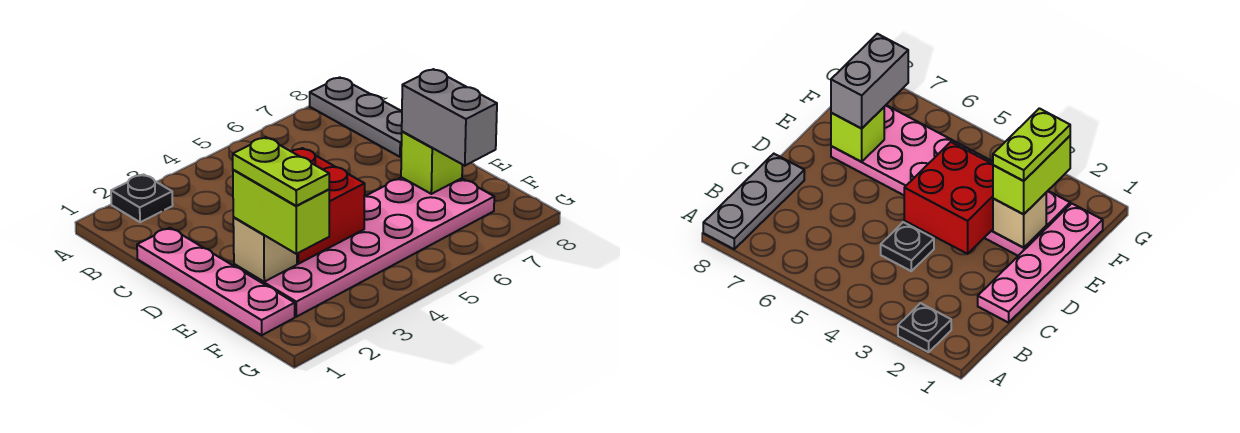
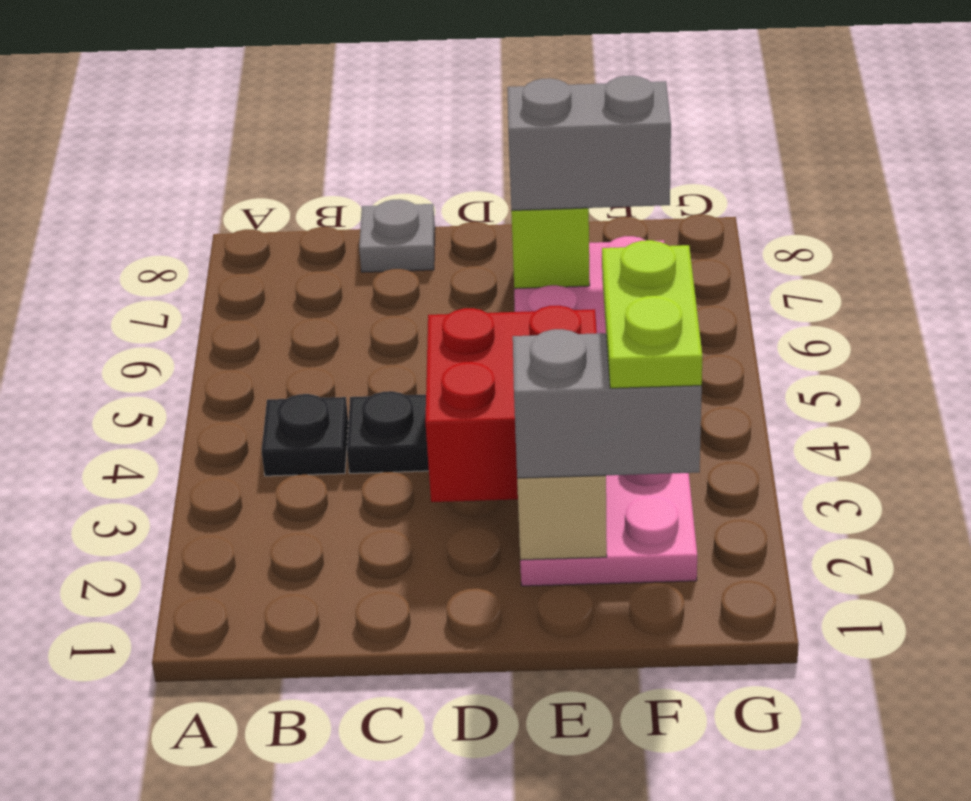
black 1x1 plate [111,174,173,222] -> black 1x1 plate moved to [262,394,348,476]
grey 1x3 plate [310,77,402,157] -> grey 1x1 plate [359,199,435,272]
pink 1x4 plate [137,228,295,335] -> none
lime 1x2 brick [233,170,329,254] -> grey 1x2 brick [513,329,702,478]
lime 1x2 plate [233,137,329,206] -> lime 1x2 plate turned to [602,240,702,388]

